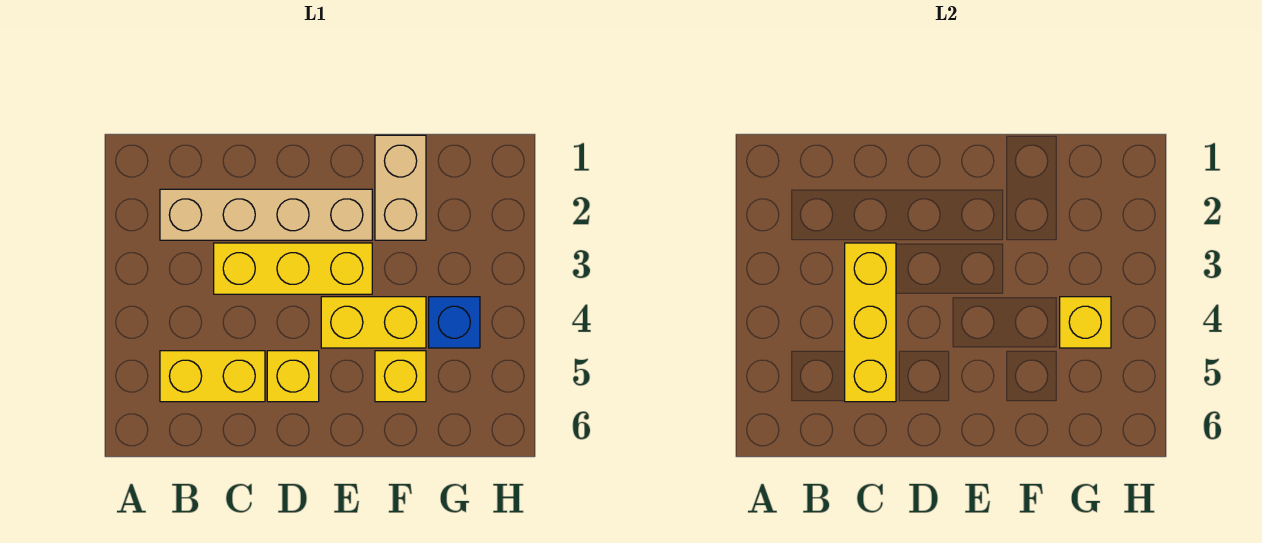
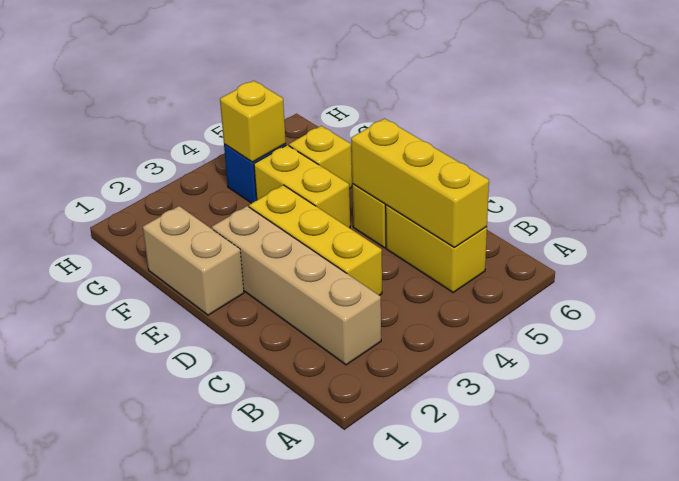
yellow 1x3 brick [845,243,896,402] -> yellow 1x3 brick turned to [351,119,489,247]
tan 1x2 brick [375,135,426,240] -> tan 1x2 brick turned to [143,206,244,315]

